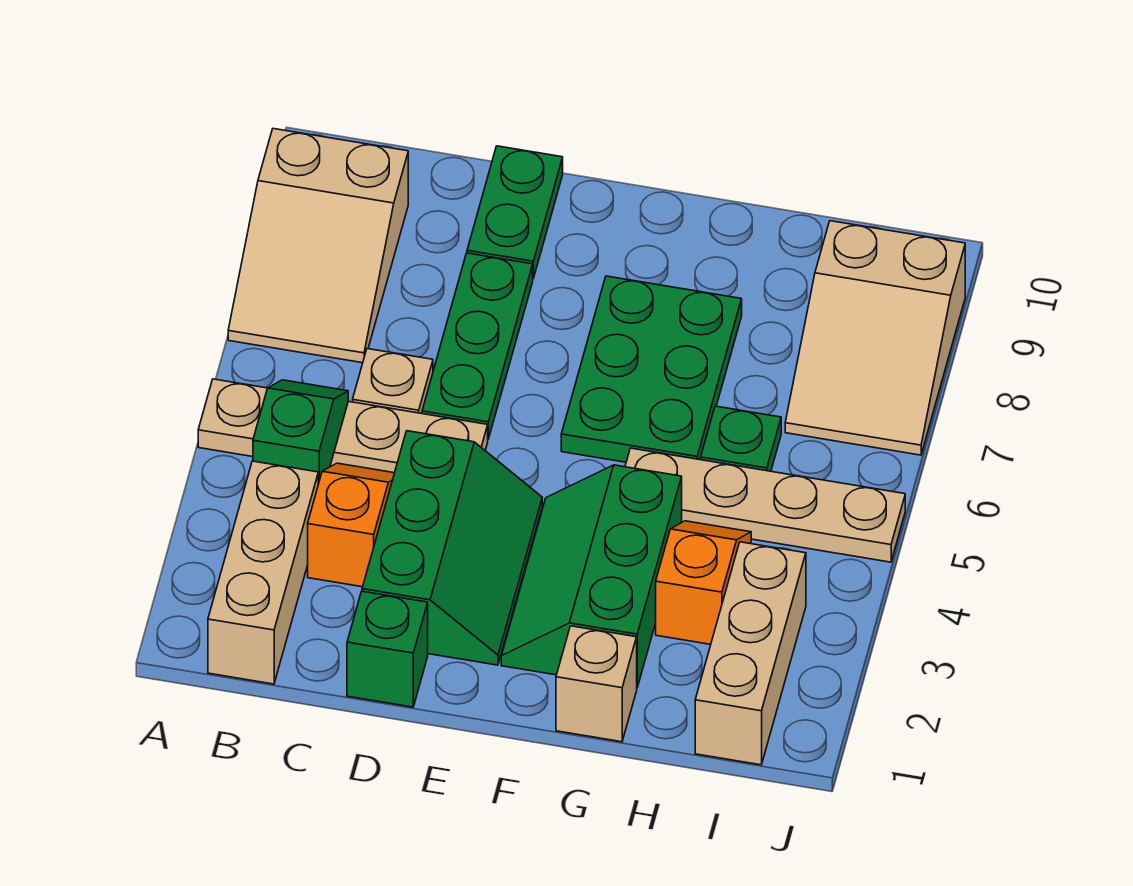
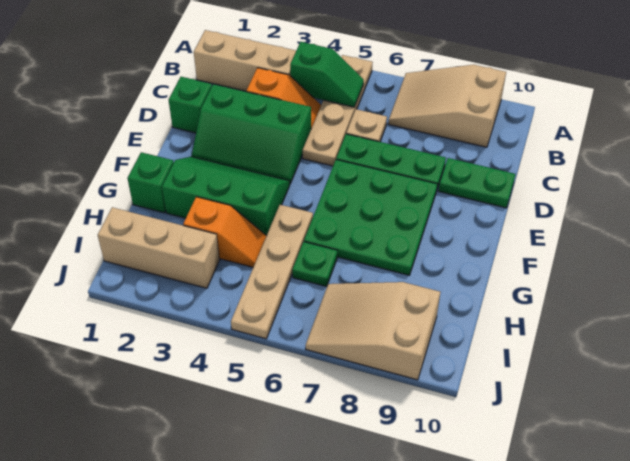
green 2x3 plate [561,276,742,462] -> green 3x3 plate [304,160,437,275]
tan 1x1 brick [556,626,637,742] -> green 1x1 brick [128,152,174,213]

